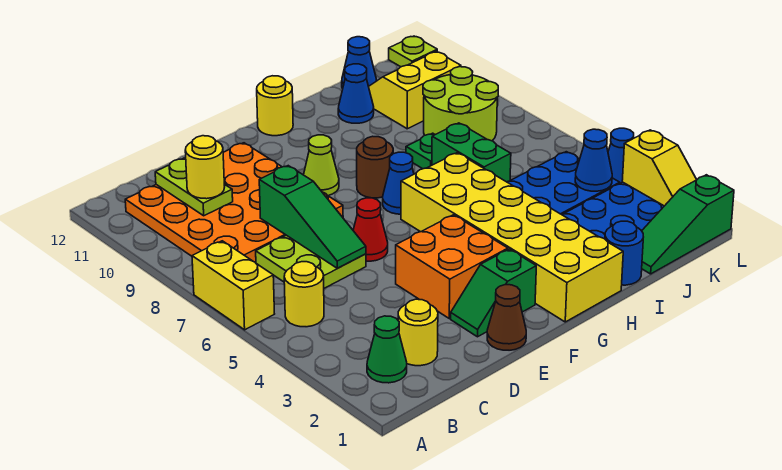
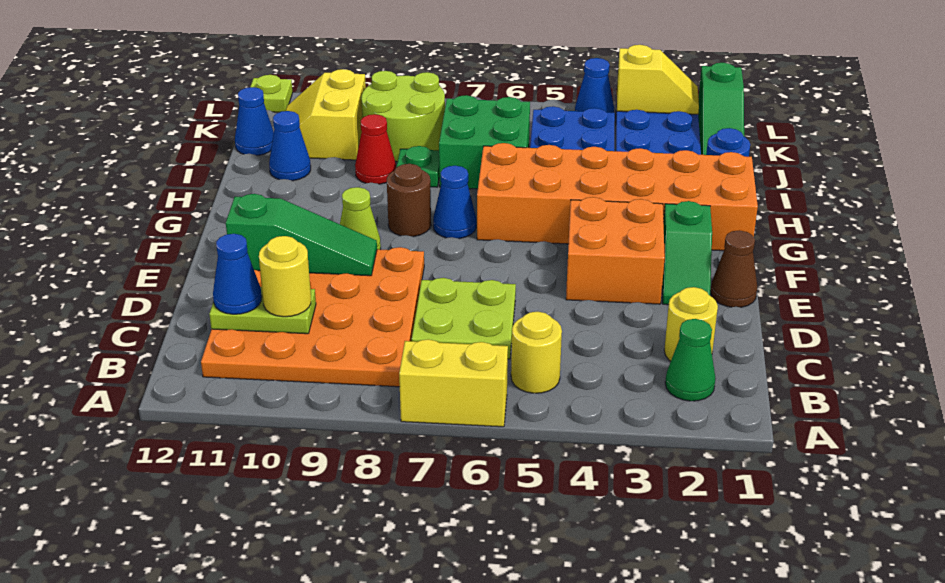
green 1x3 slope [259,166,366,268] -> green 1x3 slope moved to [226,194,377,276]
red 1x1 cone [353,198,388,261] -> red 1x1 cone moved to [355,114,396,184]
yellow 2x6 brick [401,153,623,322] -> orange 2x6 brick [477,143,758,251]
yellow 1x1 round brick [257,76,293,136] -> none
green 1x2 brick [432,123,511,182] -> green 2x2 brick [439,95,530,189]
blue 1x1 cone [575,129,612,191] -> blue 1x1 cone moved to [213,234,262,314]

